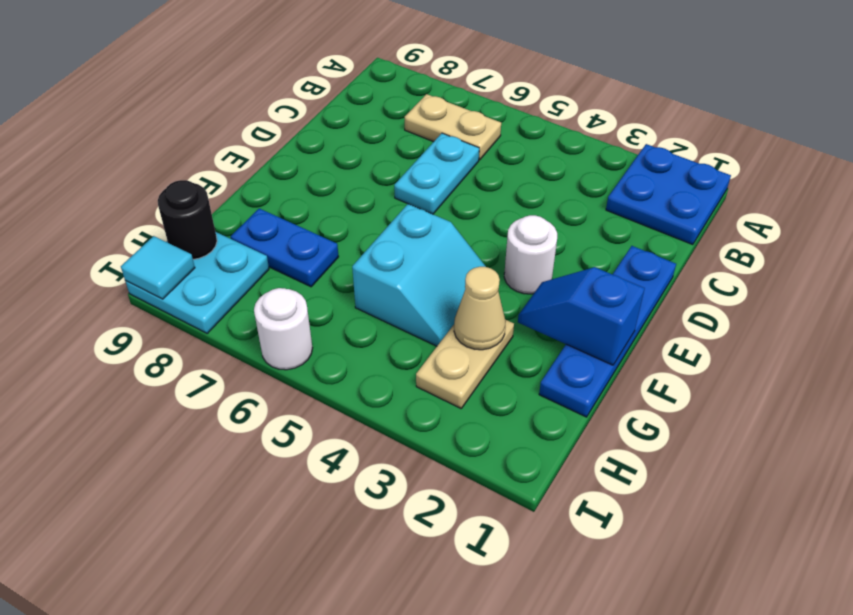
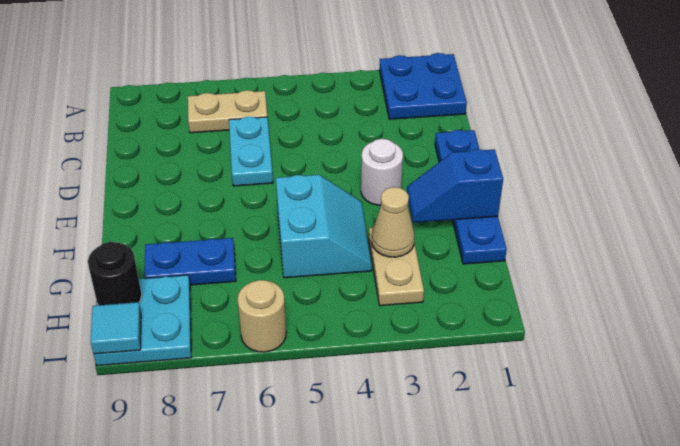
white 1x1 round brick [254,288,312,370] -> tan 1x1 round brick [238,280,286,352]

